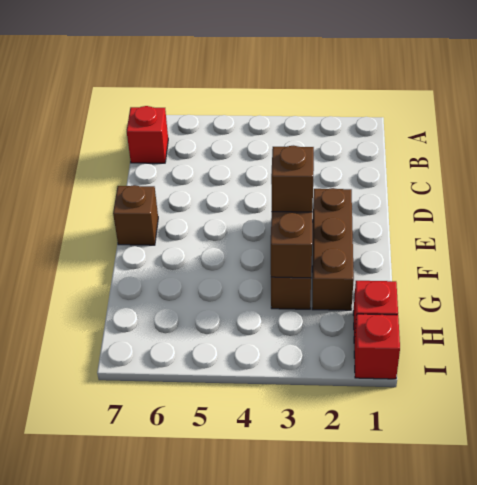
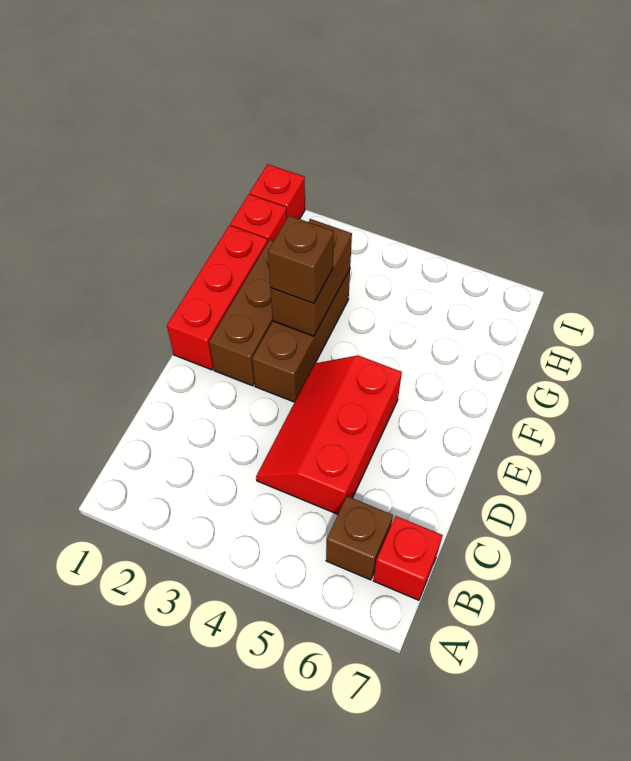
none -> red 2x3 slope [256,355,402,514]
none -> red 1x3 brick [167,225,268,370]
brown 1x1 brick [113,185,158,245] -> brown 1x1 brick moved to [326,496,393,580]

